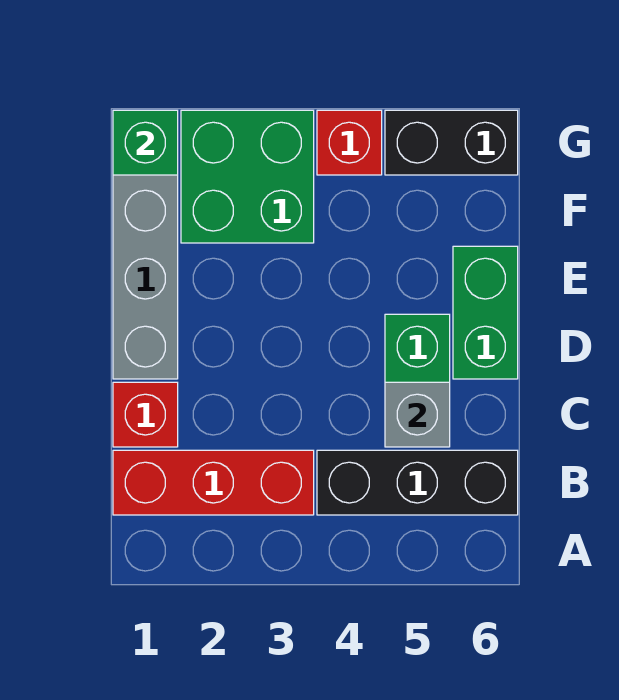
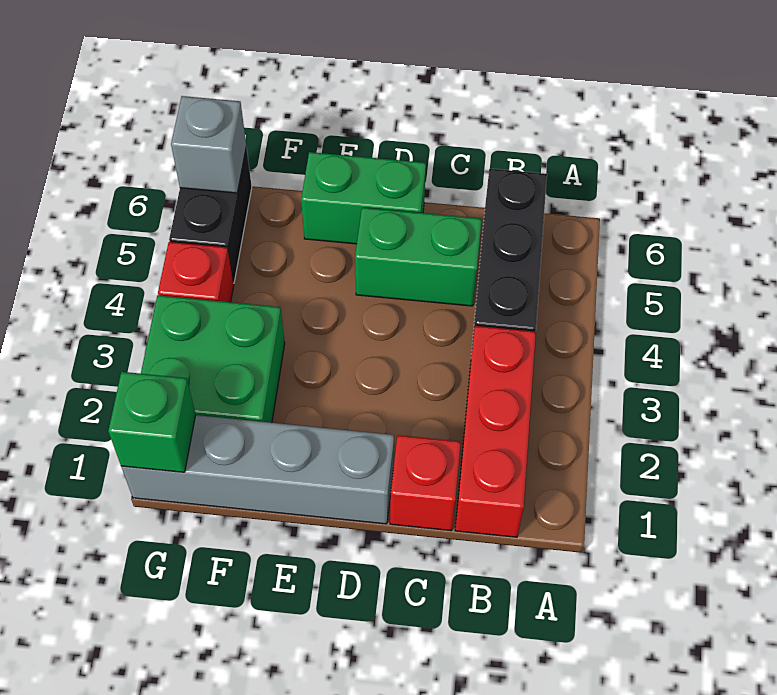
grey 1x1 brick [385,382,450,447] -> grey 1x1 brick moved to [171,96,246,193]

